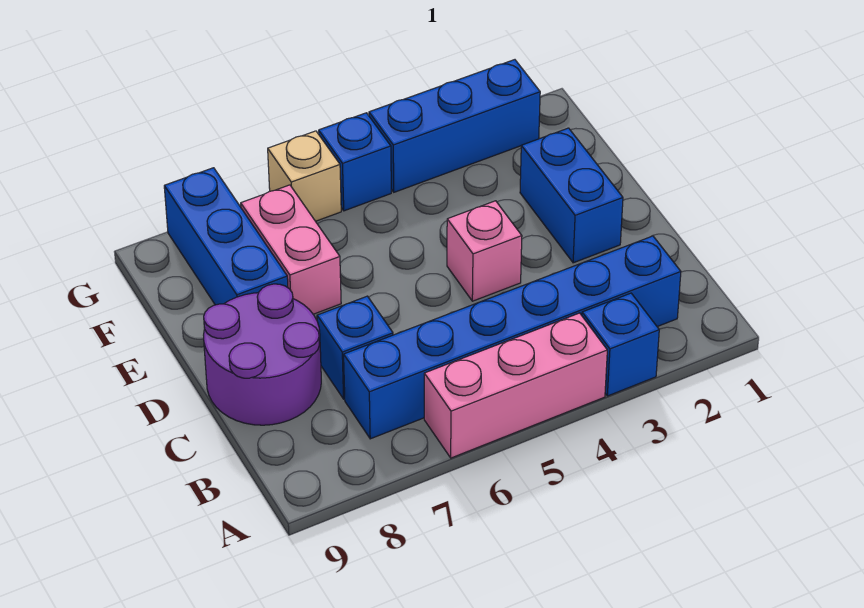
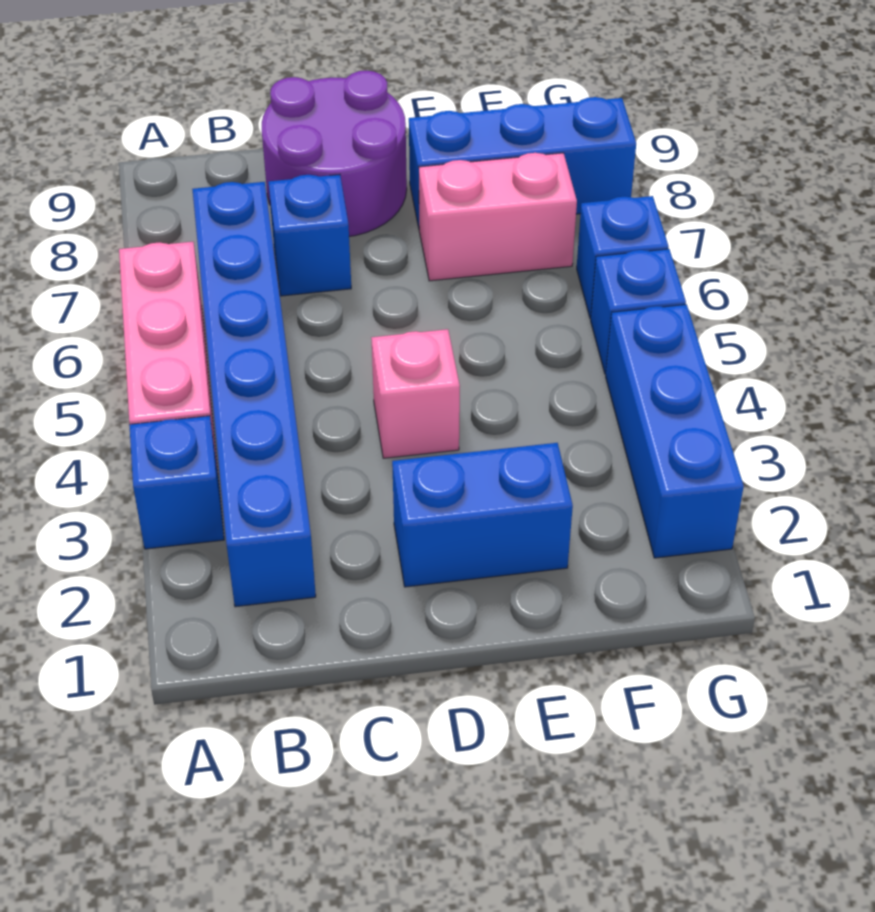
tan 1x1 brick [268,131,341,221] -> blue 1x1 brick [577,196,669,319]

